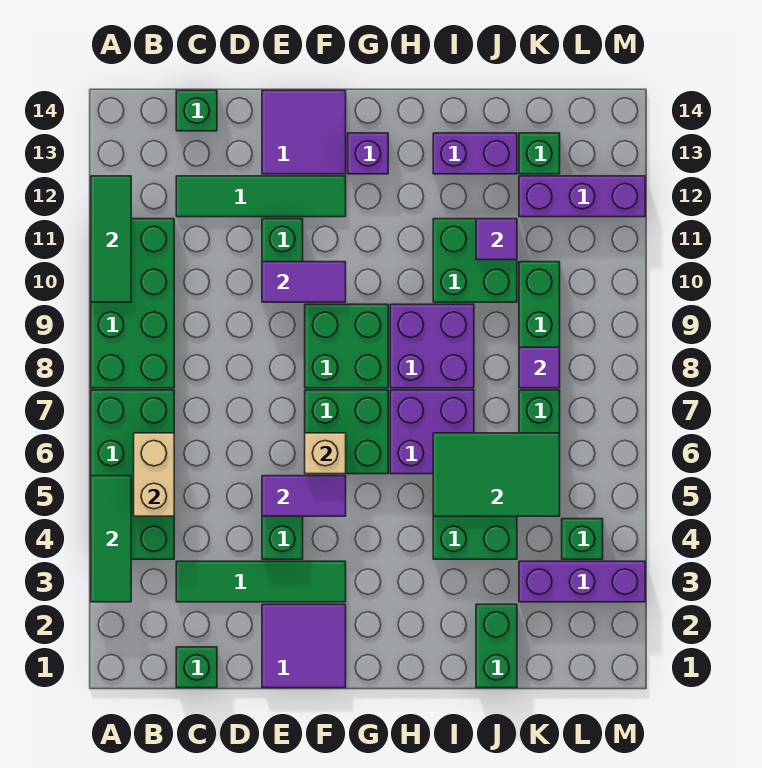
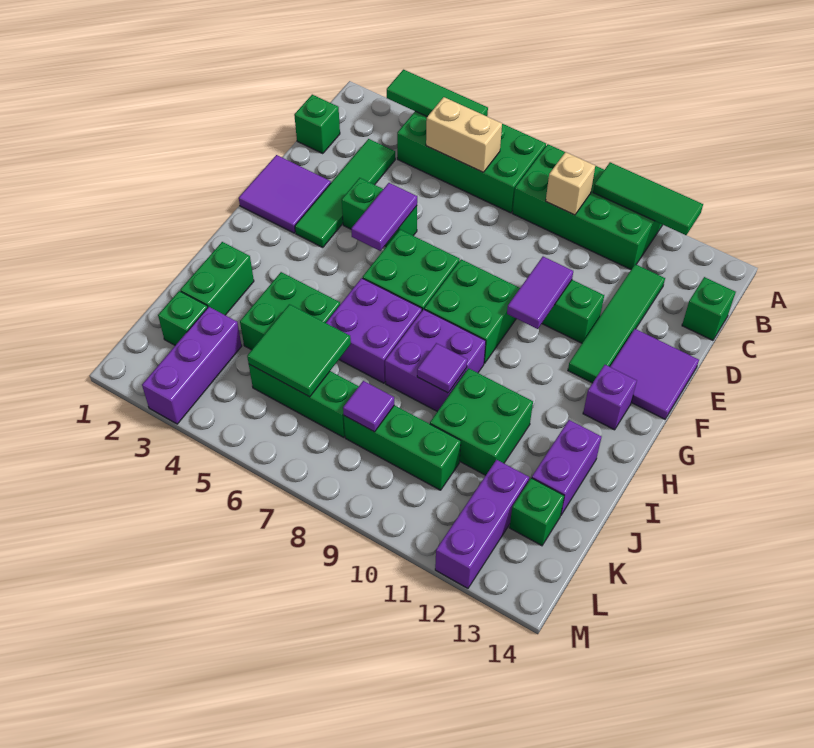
tan 1x1 brick [305,433,346,474] -> tan 1x1 brick moved to [546,152,595,215]
green 2x3 tile [433,433,560,516] -> green 2x2 tile [247,304,351,397]
green 1x2 brick [476,604,517,688] -> green 1x2 brick turned to [180,242,254,315]
purple 1x1 tile [476,219,517,260] -> purple 1x1 tile moved to [417,343,467,393]
green 1x1 brick [562,519,603,559] -> green 1x1 brick moved to [158,291,208,345]

